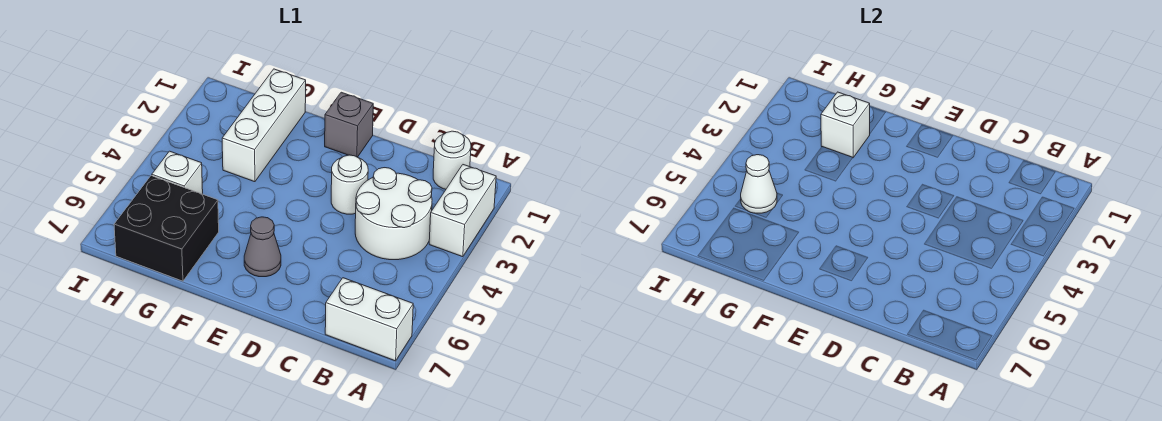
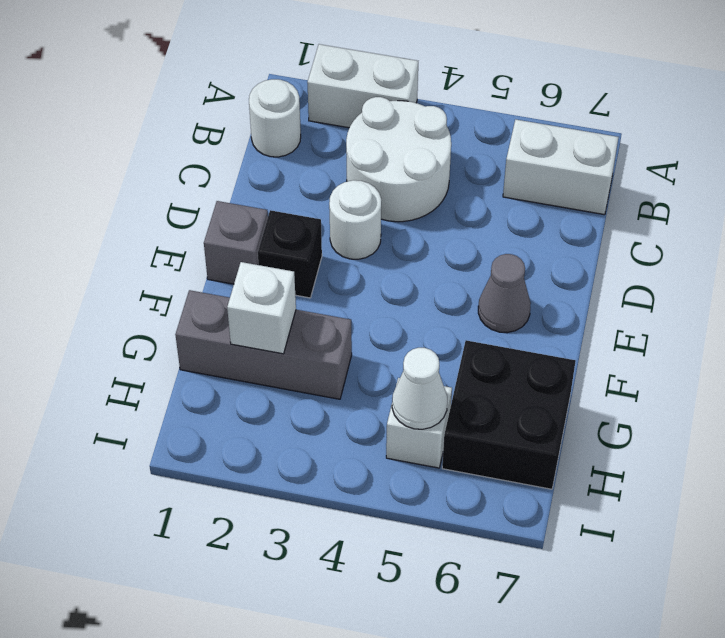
white 1x2 brick [325,278,413,361] -> white 1x2 brick turned to [503,119,619,215]
none -> black 1x1 brick [258,210,322,298]
white 1x3 brick [222,69,306,182] -> grey 1x3 brick [175,290,352,399]

